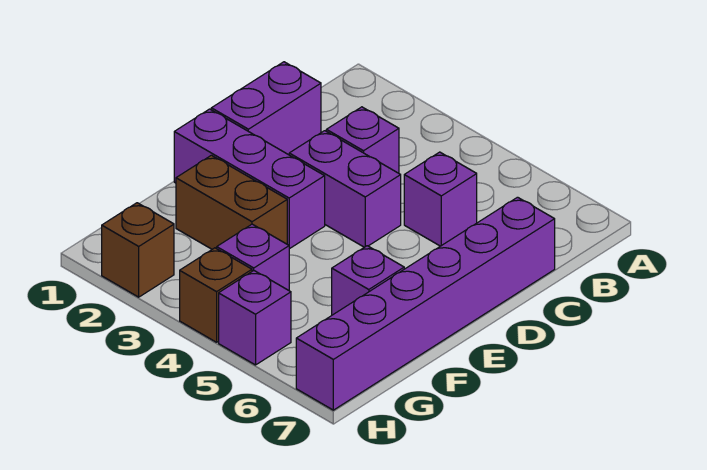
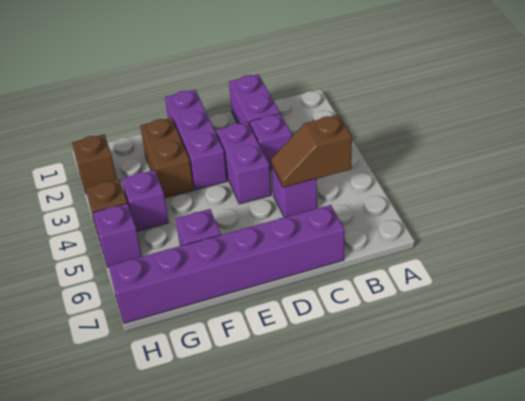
none -> brown 1x2 slope [271,115,352,188]
purple 1x2 brick [211,62,321,155] -> purple 1x2 brick turned to [229,74,280,124]

